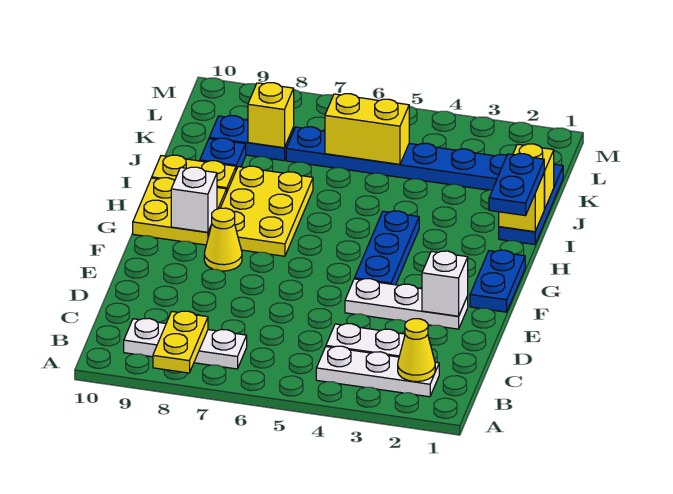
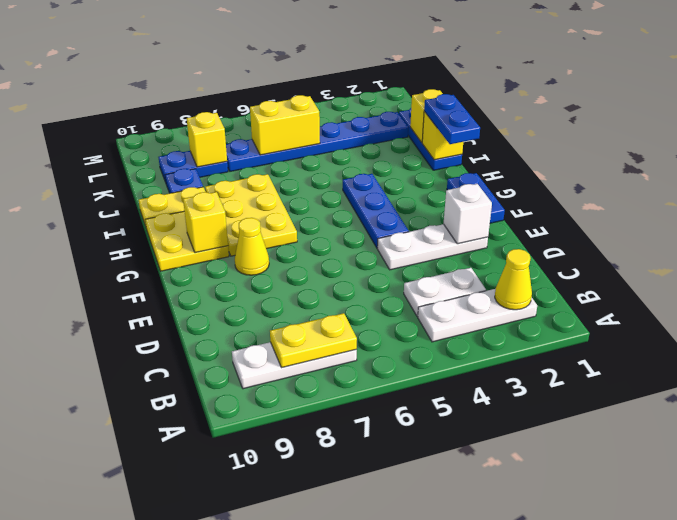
yellow 1x2 plate [153,311,208,373] -> yellow 1x2 plate turned to [270,313,357,368]
white 1x1 brick [171,167,217,232] -> yellow 1x1 brick [183,192,228,253]

